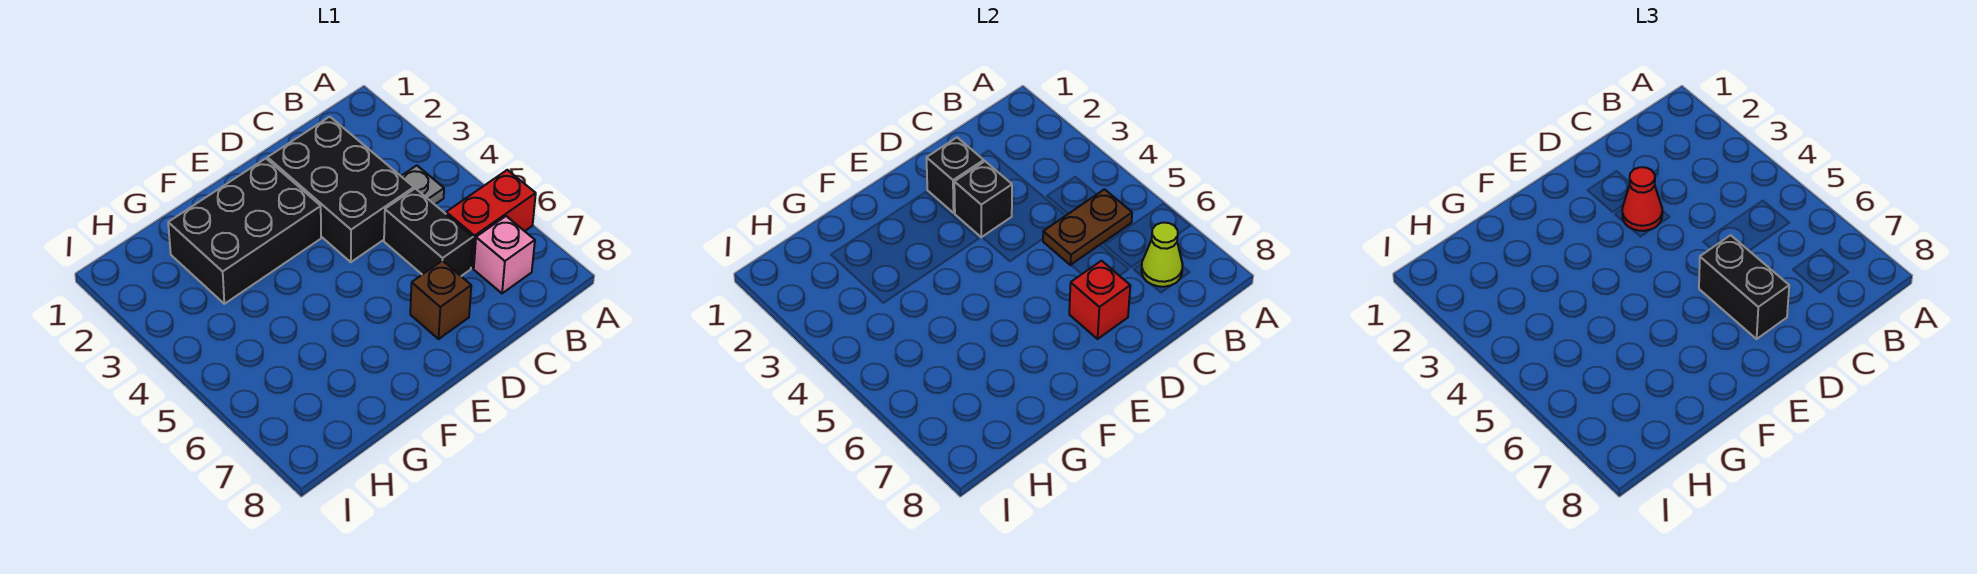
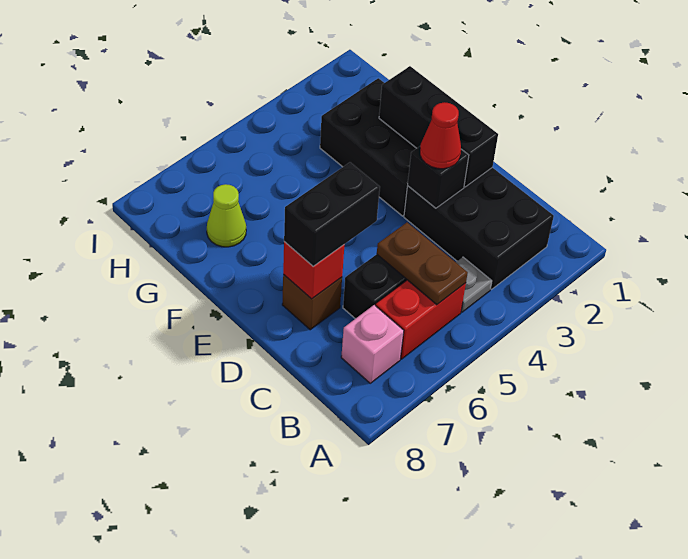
red 1x2 brick [446,170,536,268] -> red 1x2 brick turned to [376,280,466,359]
lime 1x1 cone [1141,223,1183,287] -> lime 1x1 cone moved to [207,184,246,247]
black 2x3 brick [268,117,414,262] -> black 2x3 brick turned to [404,167,554,289]
black 1x1 brick [927,138,984,213] -> black 1x3 brick [379,66,498,187]

